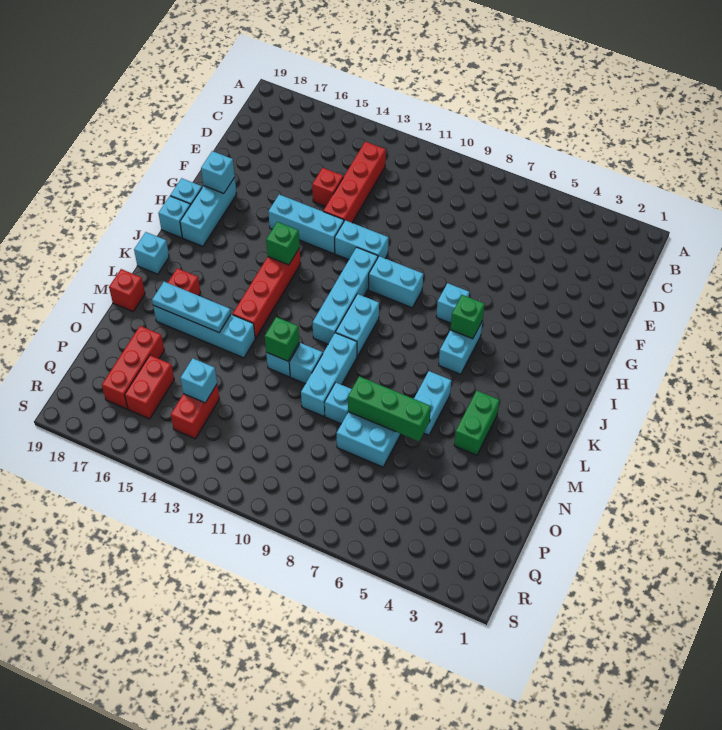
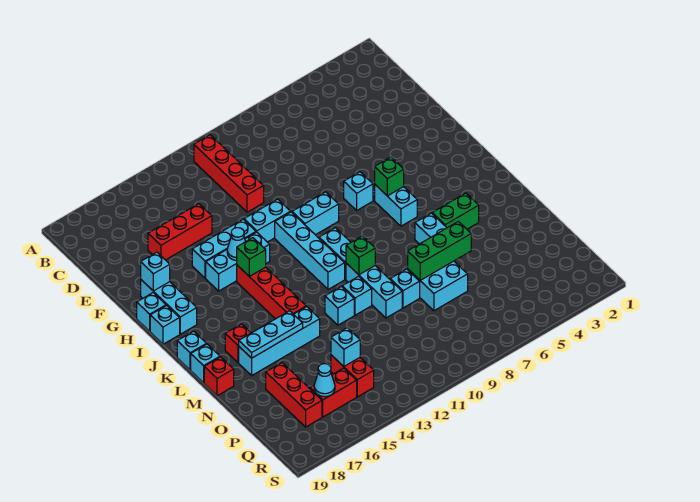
red 1x4 brick [323,141,386,223] -> red 1x4 brick moved to [194,135,264,212]
red 1x1 brick [312,168,343,206] -> red 1x3 brick [148,204,212,260]
none -> cyan 1x3 brick [206,232,270,291]
none -> cyan 1x1 cone [227,228,246,260]
green 1x2 brick [454,391,499,455] -> green 1x2 brick turned to [432,193,479,229]
none -> cyan 1x1 brick [191,344,220,383]
green 1x1 brick [265,317,299,361] -> green 1x1 brick moved to [346,236,375,275]
red 1x2 brick [125,355,174,419] -> red 1x2 brick turned to [310,368,357,417]
none -> cyan 1x1 cone [314,364,335,397]

